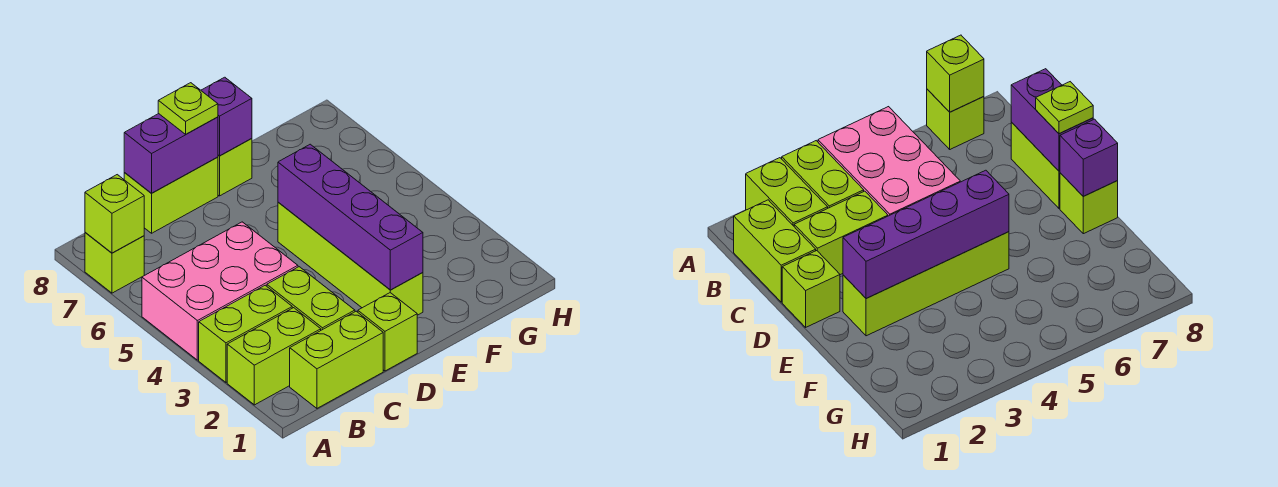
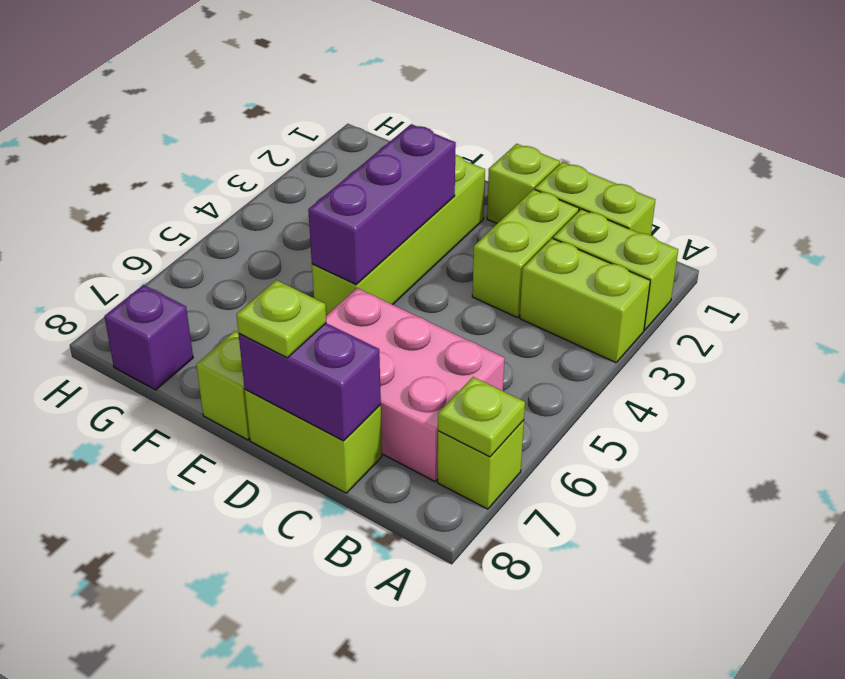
pink 2x3 brick [142,222,298,360] -> pink 2x3 brick moved to [326,288,505,481]
lime 1x1 brick [85,175,144,253] -> lime 1x1 plate [438,377,525,457]
purple 1x4 brick [278,144,423,290] -> purple 1x3 brick [308,124,456,284]
purple 1x1 brick [201,77,252,156] -> purple 1x1 brick moved to [104,285,193,390]

